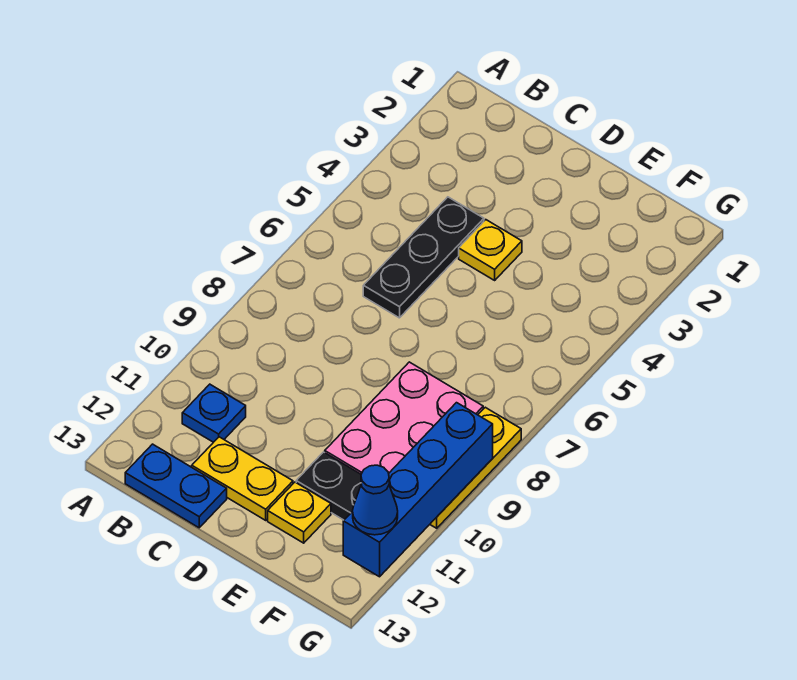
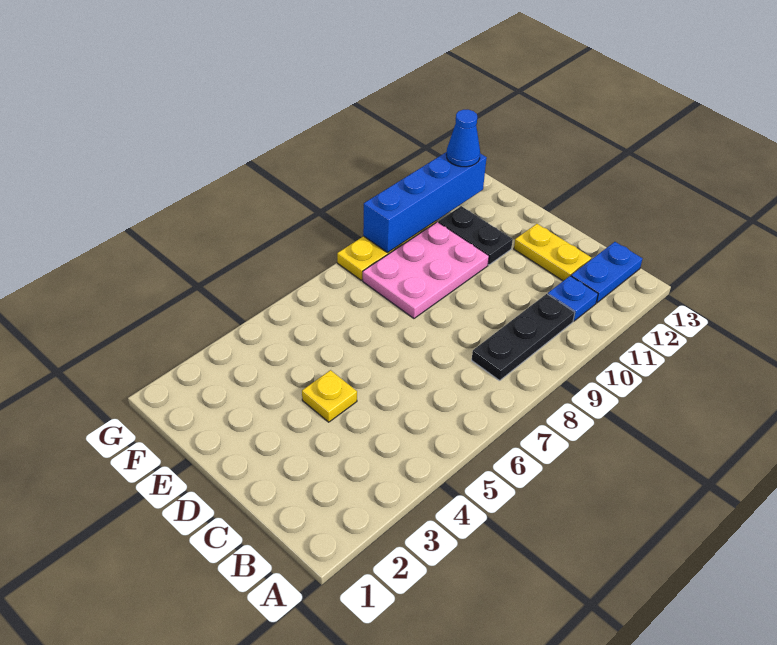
blue 1x2 plate [125,444,227,528] -> blue 1x2 plate turned to [571,242,642,303]
black 1x3 plate [363,197,484,318] -> black 1x3 plate moved to [472,294,575,381]
yellow 1x1 plate [268,482,331,543] -> none

